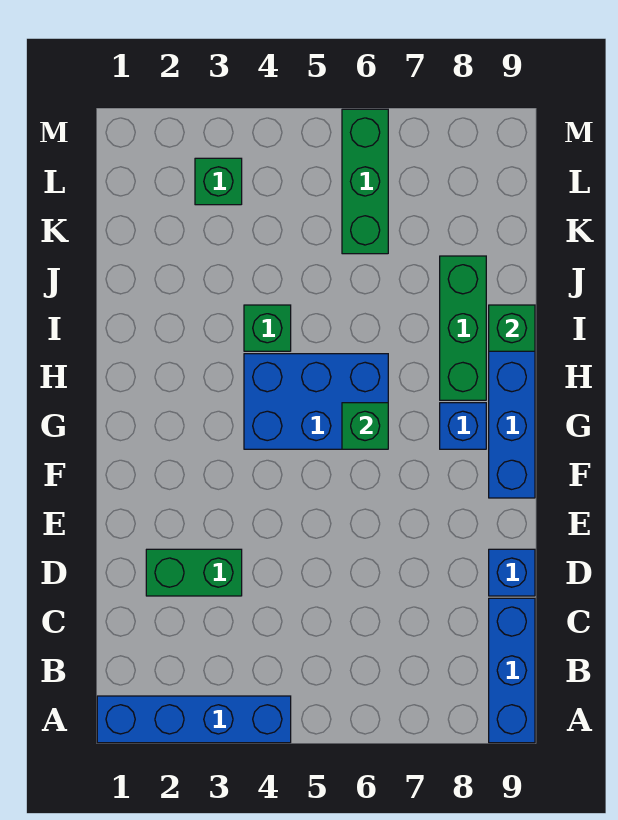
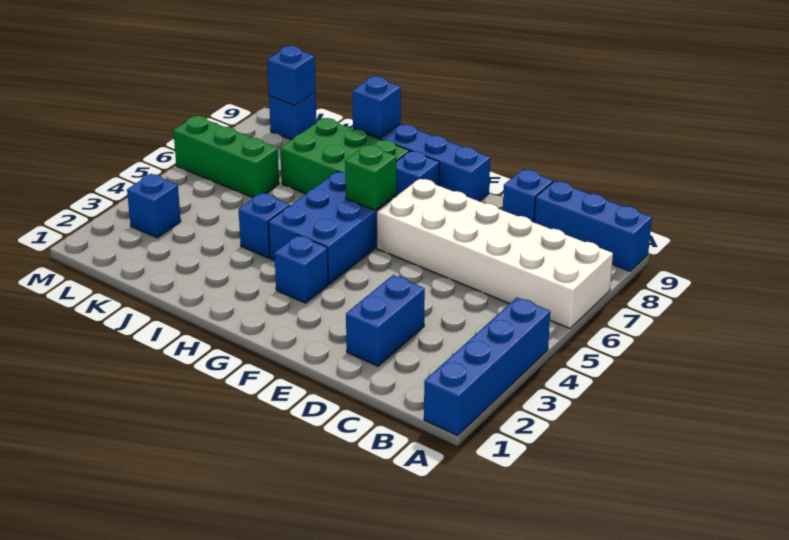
none -> white 2x6 brick [377,178,613,328]
green 1x2 brick [146,549,242,596] -> blue 1x2 brick [346,275,425,366]
none -> blue 1x1 brick [274,235,328,303]
green 1x3 brick [440,256,486,400] -> green 2x3 brick [280,118,409,194]
green 1x1 brick [244,305,291,351] -> blue 1x1 brick [239,193,290,258]
green 1x1 brick [489,305,535,351] -> blue 1x1 brick [352,76,401,138]
green 1x1 brick [195,158,242,205] -> blue 1x1 brick [127,174,181,238]
none -> blue 1x1 brick [269,93,316,140]
none -> blue 1x1 brick [267,46,316,106]

